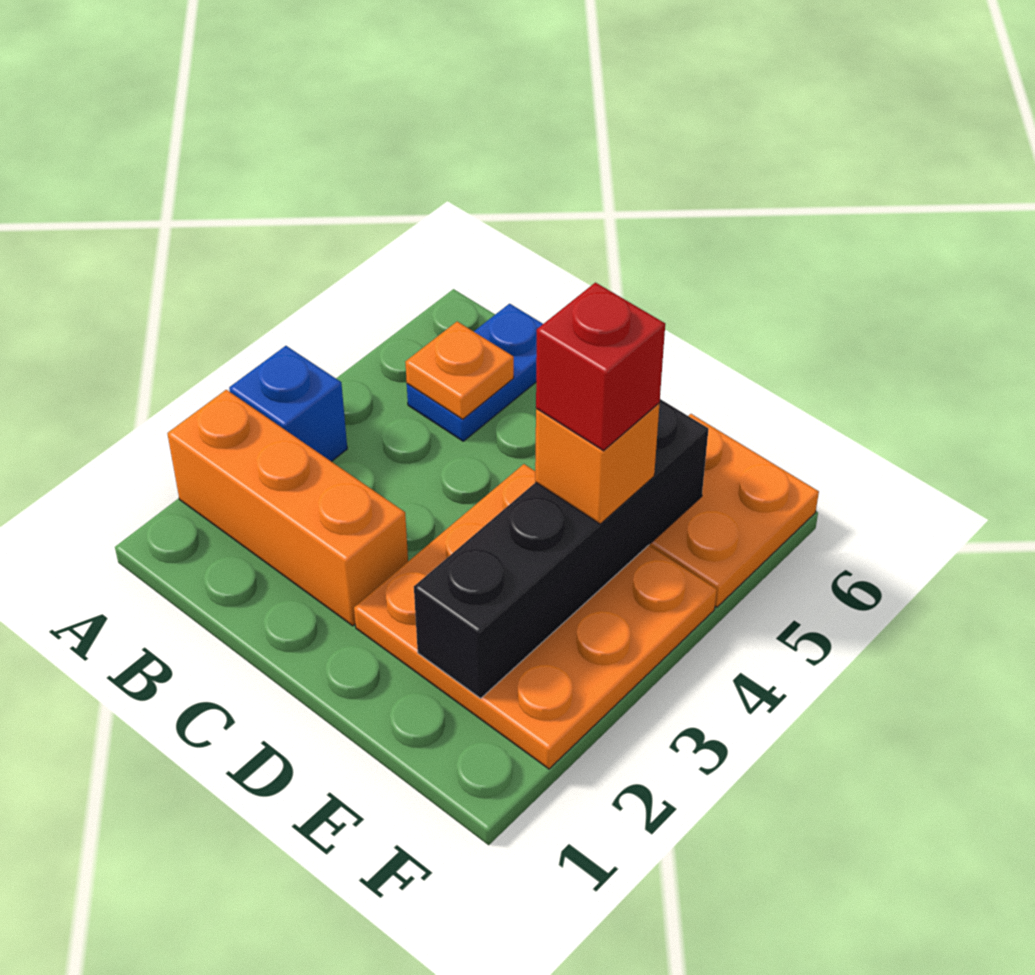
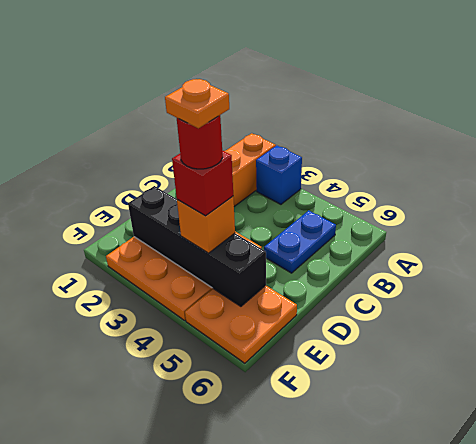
blue 1x2 plate [407,304,543,441] -> blue 1x2 plate turned to [264,210,336,273]
orange 1x1 plate [405,322,514,419] -> orange 1x1 plate moved to [165,79,229,128]
none -> red 1x1 round brick [177,115,223,169]

